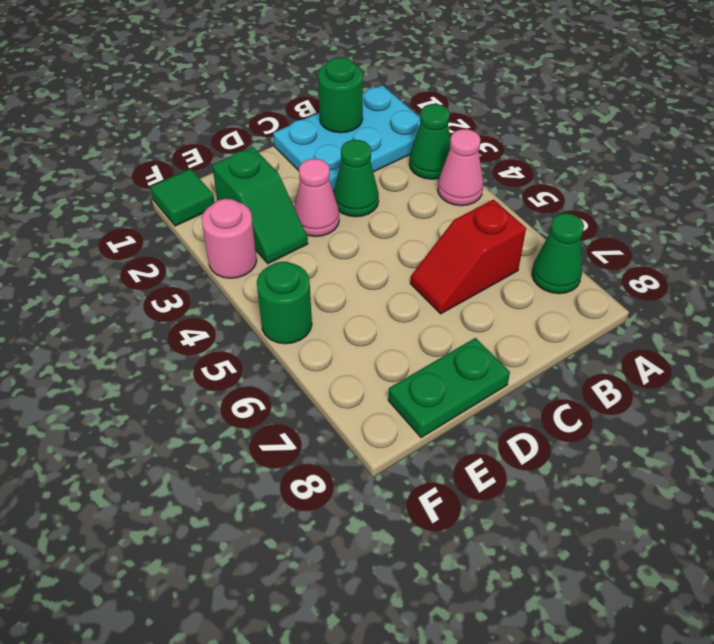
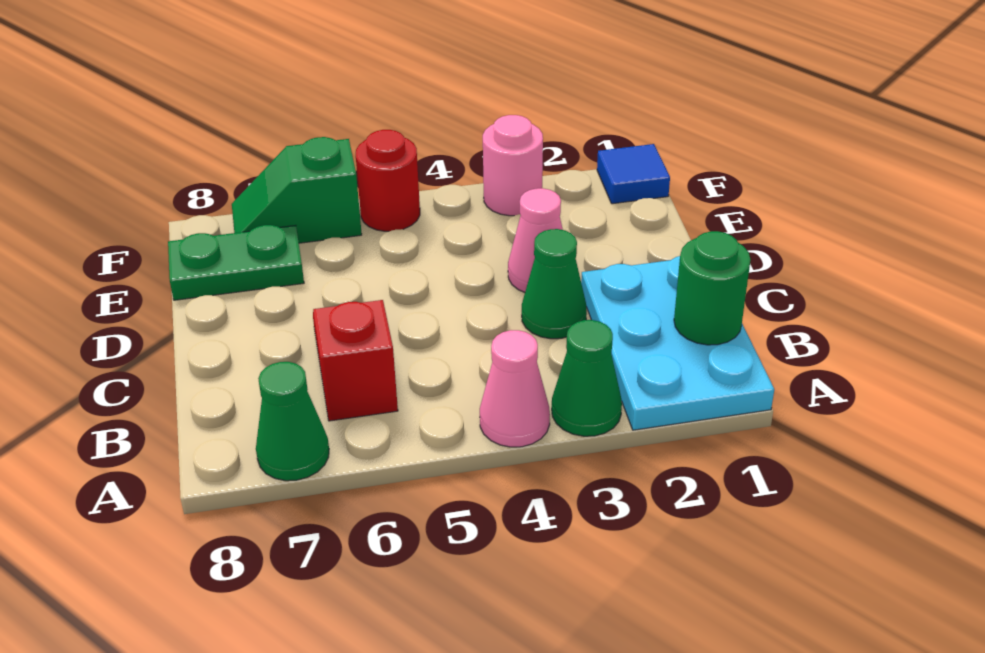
green 1x2 plate [388,338,510,438] -> green 1x2 plate turned to [168,225,304,300]
green 1x2 slope [212,147,308,264] -> green 1x2 slope moved to [232,137,362,243]
green 1x1 tile [151,169,215,226] -> blue 1x1 tile [597,144,670,204]
green 1x1 round brick [257,262,312,344] -> red 1x1 round brick [356,130,420,231]

